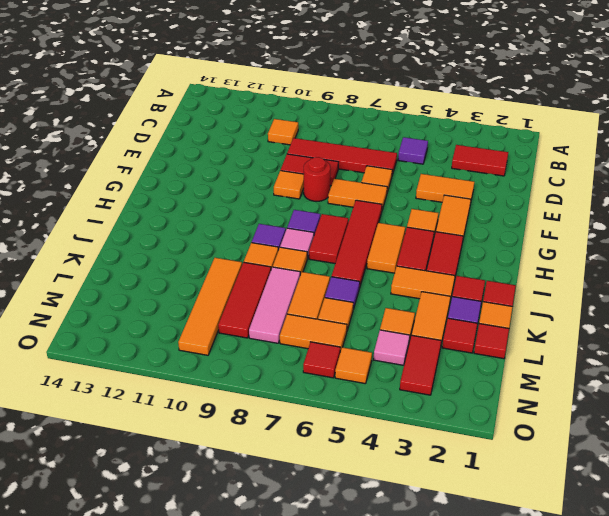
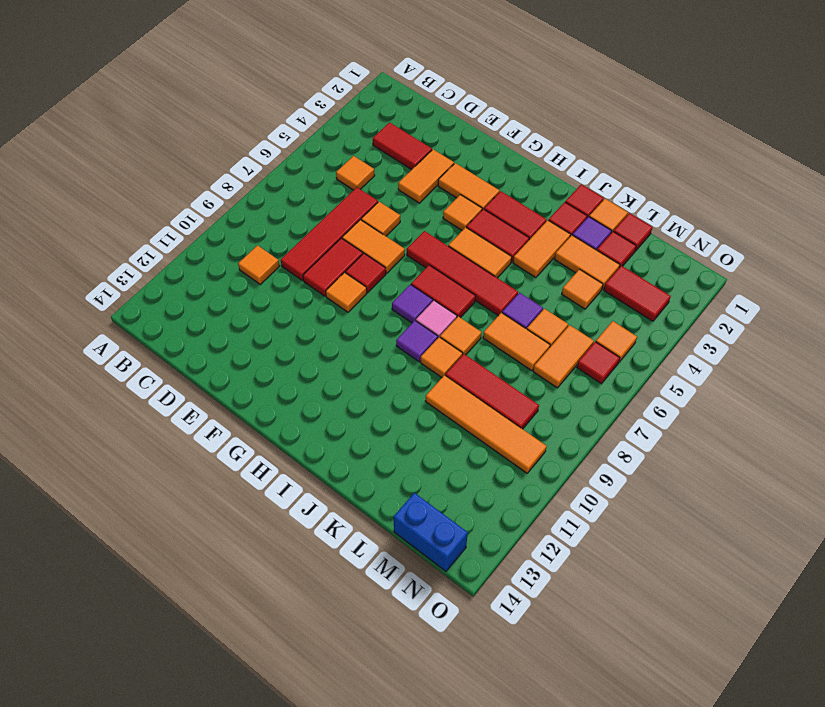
red 1x2 tile [452,145,508,176] -> red 1x2 tile turned to [373,123,432,170]
purple 1x1 tile [398,137,428,164] -> orange 1x1 tile [336,156,375,190]
orange 1x2 tile [328,179,387,210] -> orange 1x2 tile turned to [342,220,405,273]
red 1x1 round brick [304,157,330,201] -> red 1x1 tile [345,253,386,292]
pink 1x3 tile [249,267,300,343] -> none
pink 1x1 tile [374,330,410,365] -> none
none -> blue 1x2 brick [394,493,468,571]

